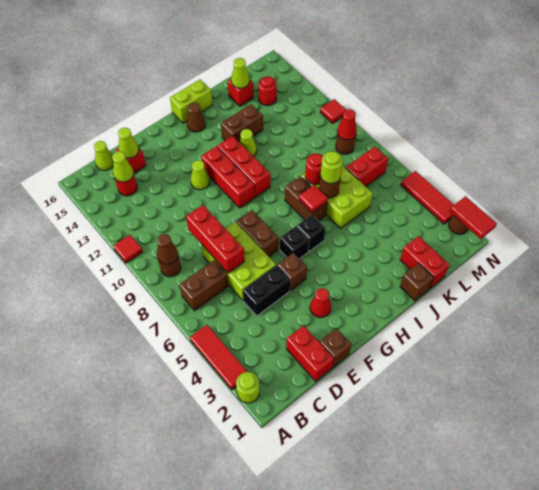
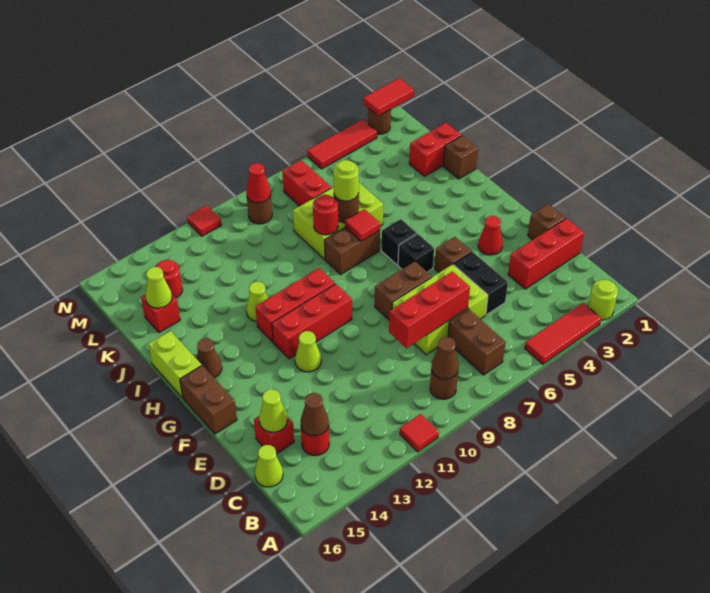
lime 1x1 cone [112,151,134,182] -> brown 1x1 cone [301,393,329,436]
red 1x2 brick [286,325,334,381] -> red 1x3 brick [508,218,584,289]
brown 1x2 brick [221,104,263,142] -> brown 1x2 brick moved to [180,366,237,434]

